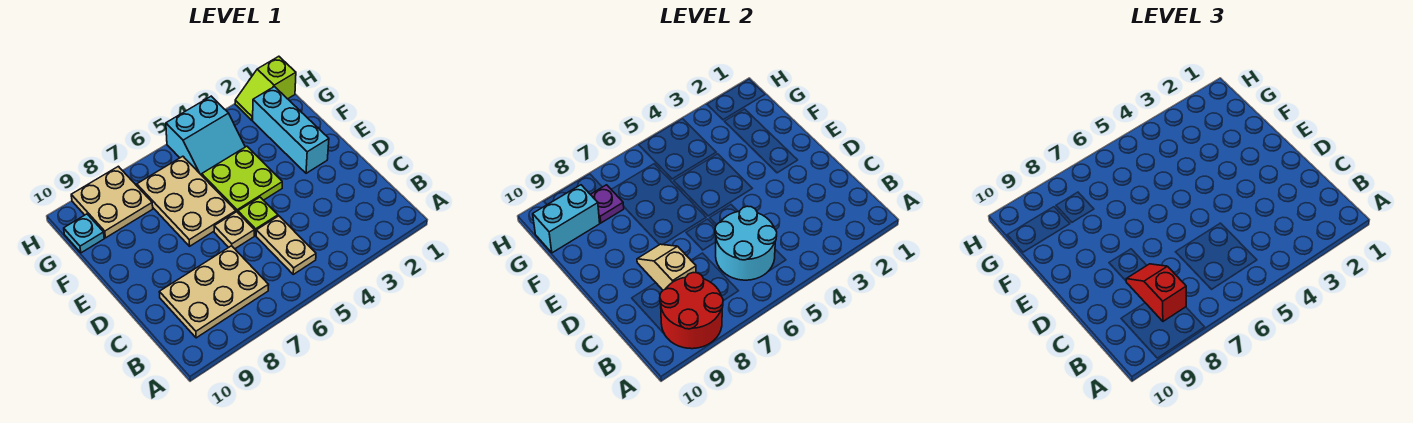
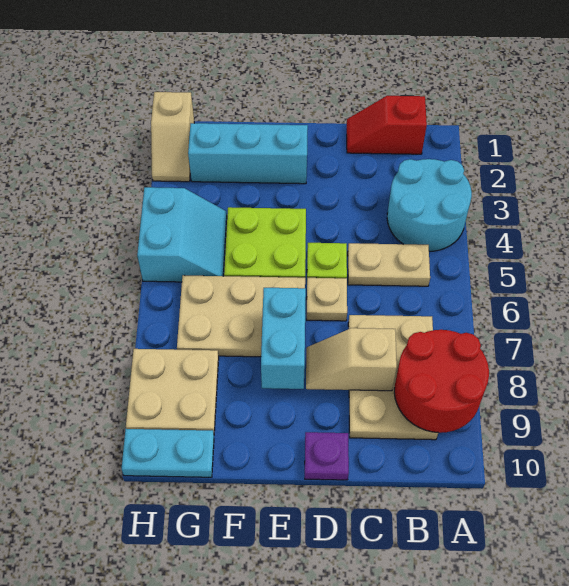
cyan 2x2 round brick [715,206,777,280] -> cyan 2x2 round brick moved to [387,159,472,251]
red 1x2 slope [1126,264,1186,321] -> red 1x2 slope moved to [347,96,427,154]
purple 1x1 plate [590,185,624,223] -> purple 1x1 plate moved to [305,432,349,480]
cyan 1x2 brick [533,185,600,253] -> cyan 1x2 brick moved to [261,288,306,389]
cyan 1x1 plate [64,214,104,253] -> cyan 1x2 plate [122,429,214,477]
lime 1x2 slope [235,56,296,120] -> tan 1x2 slope [151,92,194,182]

